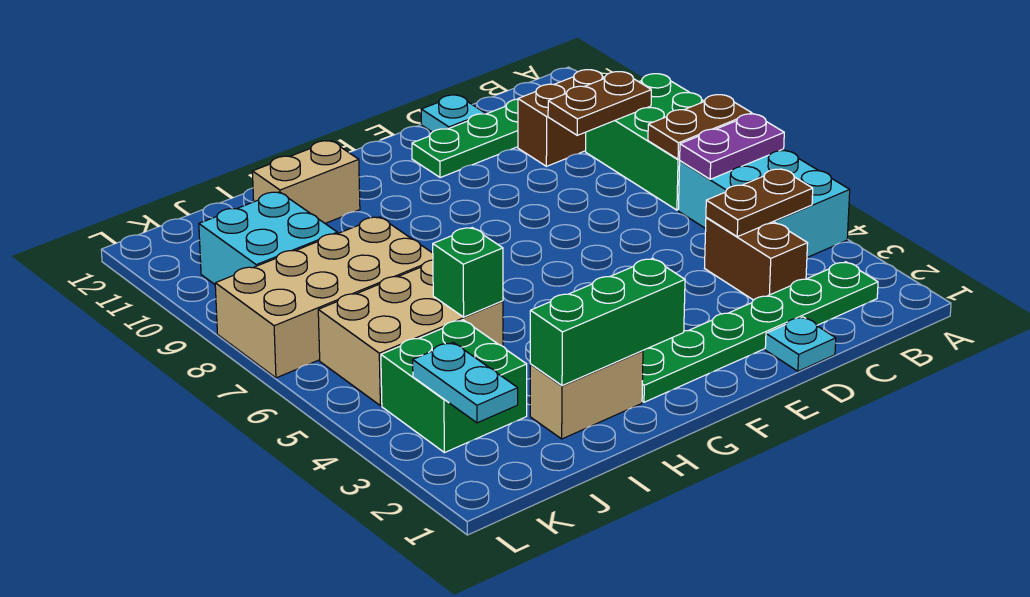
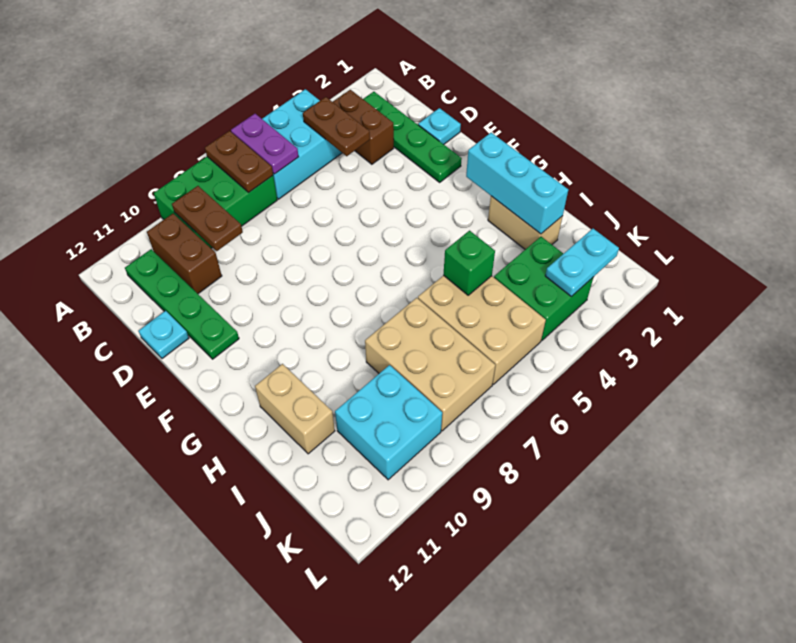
green 1x6 plate [642,262,878,402] -> green 1x4 plate [363,92,462,182]
brown 1x2 brick [705,217,808,300] -> brown 1x2 brick turned to [333,90,394,164]
green 1x3 brick [530,258,685,386] -> cyan 1x3 brick [466,133,568,234]
tan 2x4 brick [215,217,433,378] -> tan 2x3 brick [365,298,495,431]

